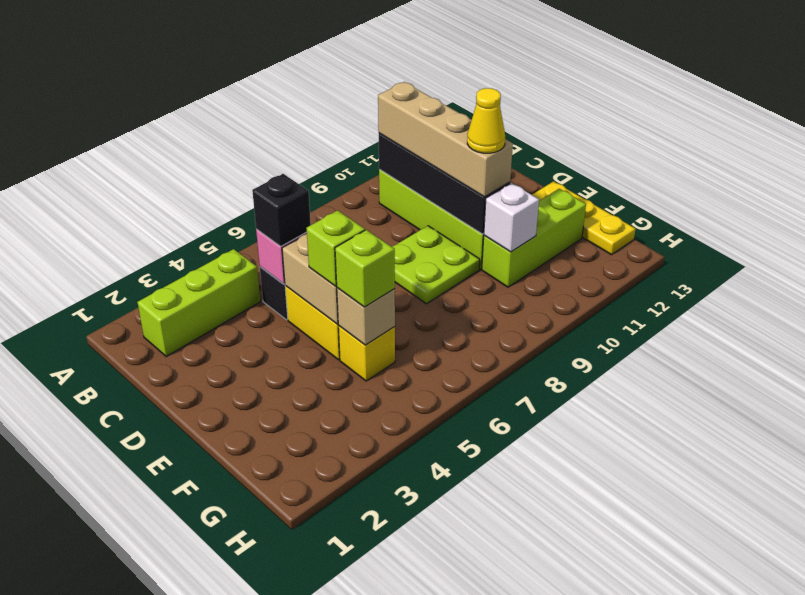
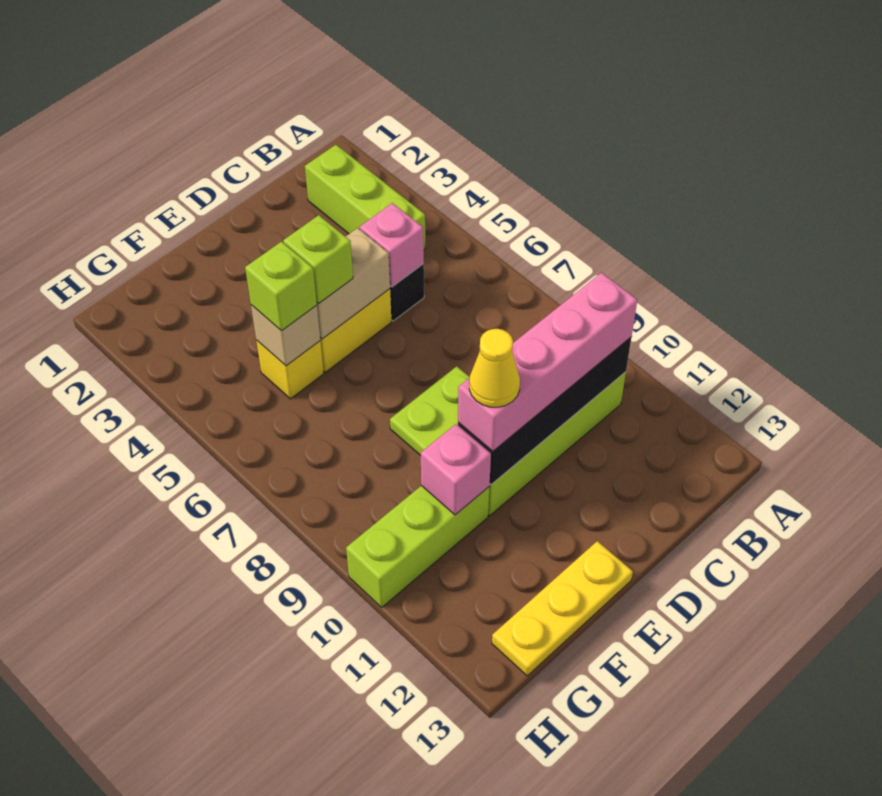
tan 1x4 brick [378,82,513,197] -> pink 1x4 brick [458,273,637,451]
black 1x1 brick [252,174,311,246] -> none
lime 1x3 brick [482,189,586,287] -> lime 1x3 brick turned to [346,486,489,607]
white 1x1 brick [484,183,539,252] -> pink 1x1 brick [421,424,491,515]

